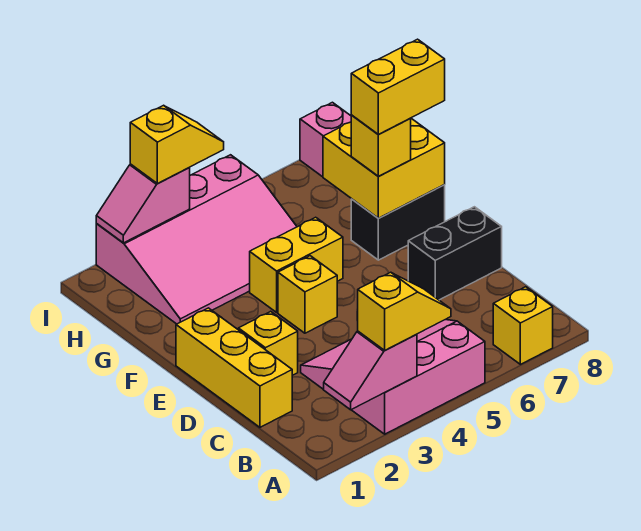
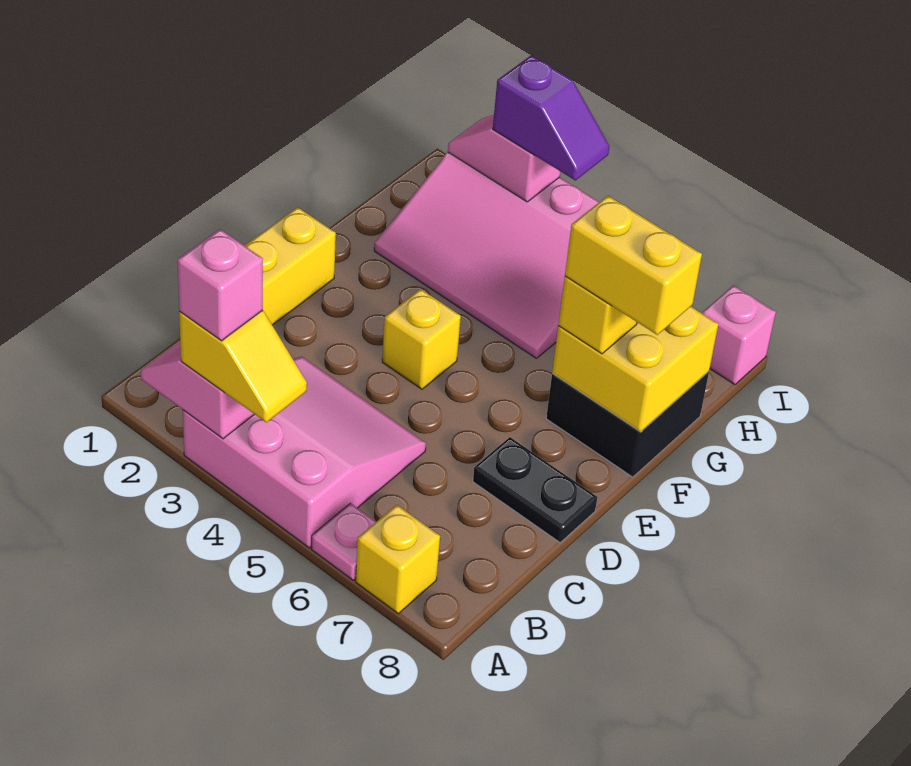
none -> pink 1x1 brick [178,229,263,341]
none -> pink 1x1 plate [311,503,376,580]
yellow 1x1 brick [238,311,298,375] -> none
black 1x2 brick [408,207,502,300] -> black 1x2 plate [473,437,597,542]
yellow 1x2 brick [250,217,343,312] -> none
black 1x2 brick [351,185,445,260] -> black 2x2 brick [546,372,709,477]
yellow 1x2 slope [130,105,224,184] -> purple 1x2 slope [493,56,610,180]

